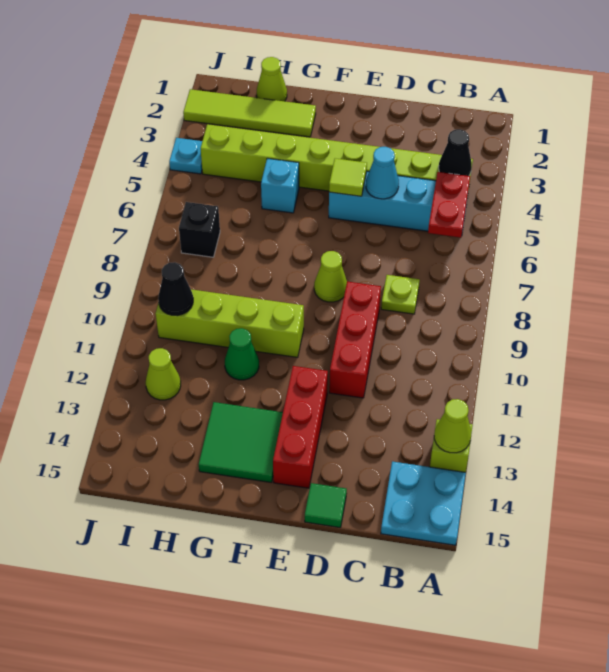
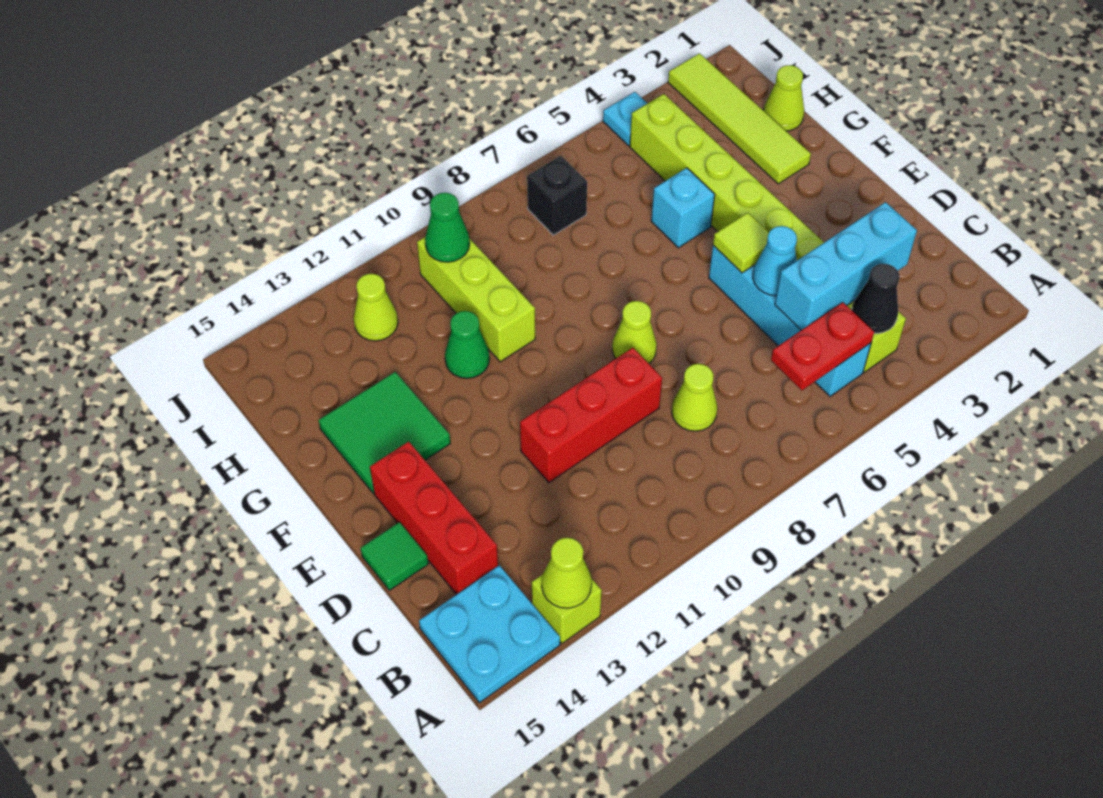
none -> cyan 1x3 brick [775,202,917,330]
lime 1x1 plate [381,275,420,314] -> lime 1x1 cone [672,364,717,431]
red 1x3 brick [273,366,328,488] -> red 1x3 brick turned to [370,441,498,595]
lime 1x4 brick [156,289,304,357] -> lime 1x3 brick [417,237,535,362]
black 1x1 cone [158,262,193,316] -> green 1x1 cone [425,193,470,262]

